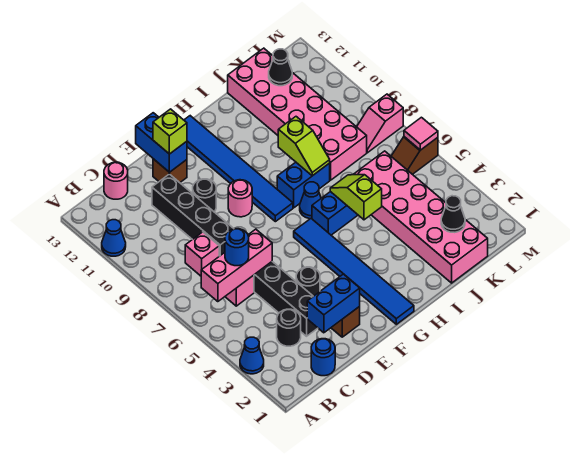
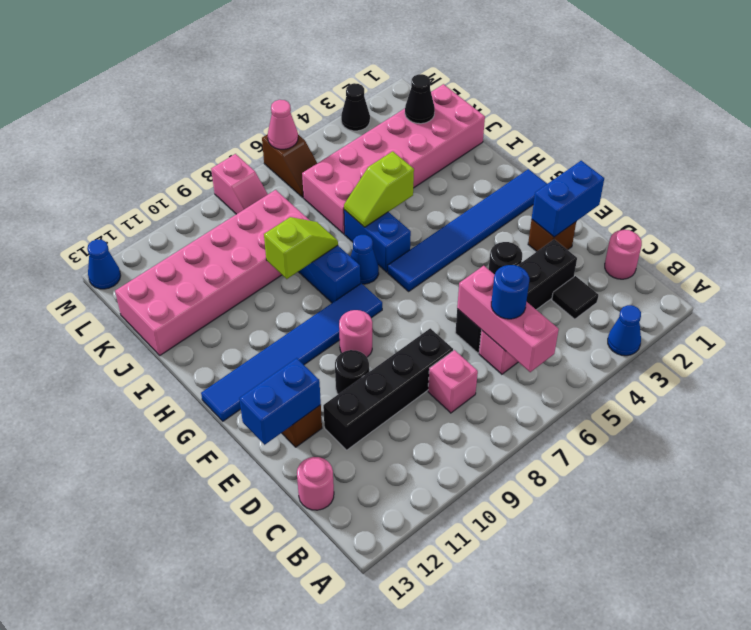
blue 1x1 cone [102,220,126,256] -> blue 1x1 cone moved to [87,239,121,289]
blue 1x1 round brick [311,339,335,376] -> pink 1x1 round brick [605,230,642,279]
black 1x1 round brick [277,309,301,346] -> black 1x1 tile [552,276,598,319]
blue 1x2 brick [307,274,360,333] -> blue 1x2 brick turned to [532,161,604,237]
lime 1x1 brick [153,109,187,154] -> none
black 1x1 cone [269,49,292,86] -> black 1x1 cone moved to [341,83,370,131]
pink 1x1 tile [404,117,438,150] -> pink 1x1 cone [268,100,298,149]

